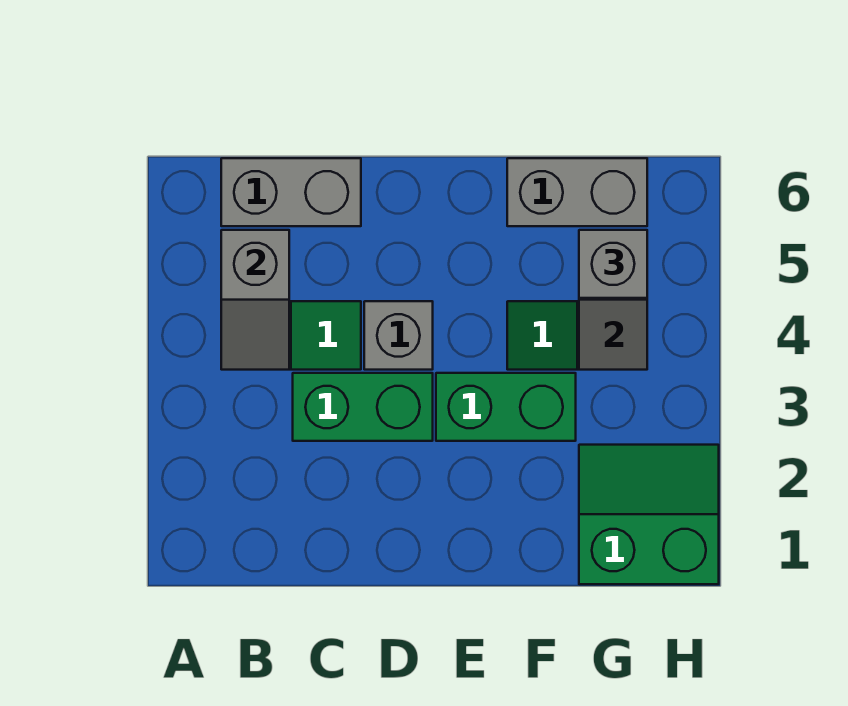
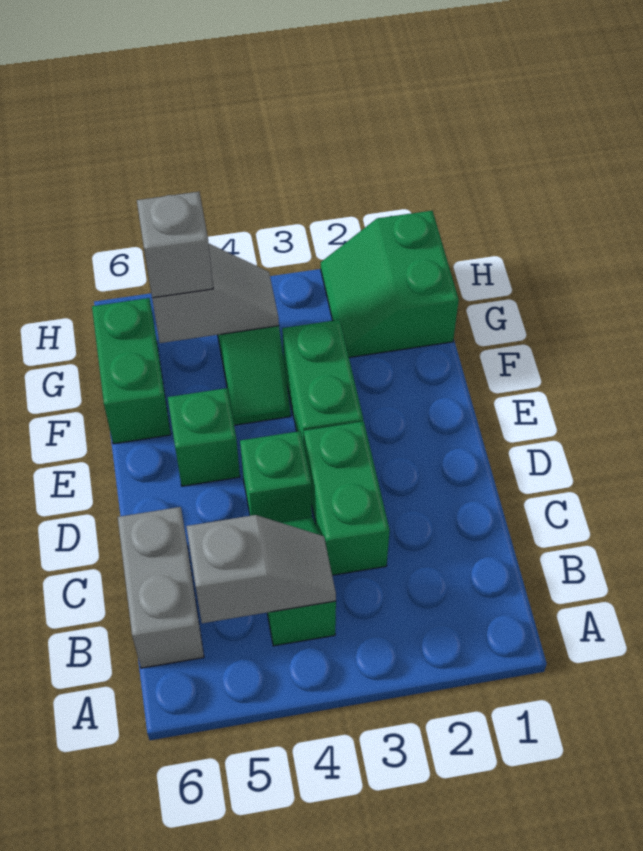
grey 1x1 brick [364,301,433,370] -> green 1x1 brick [240,431,312,522]
none -> green 1x1 brick [168,388,240,486]
grey 1x2 brick [507,158,647,226] -> green 1x2 brick [92,298,171,444]

